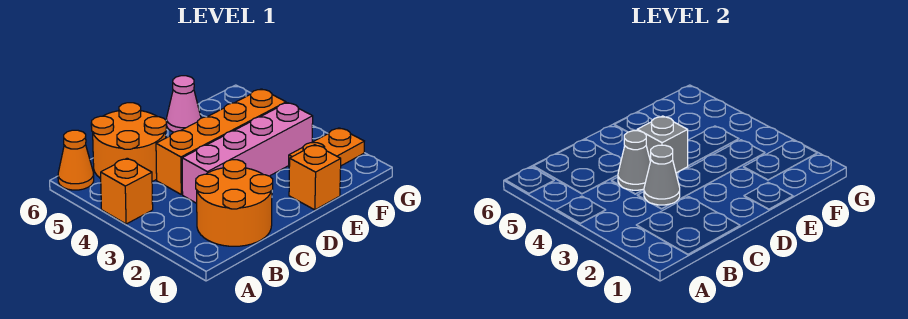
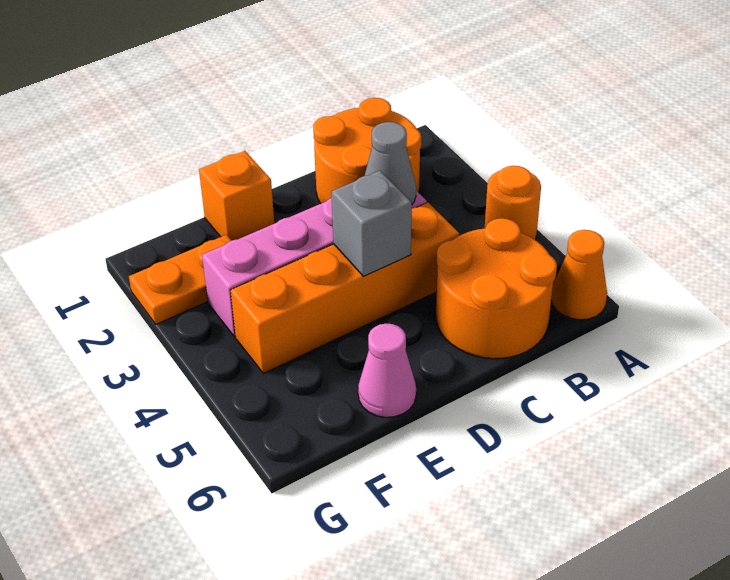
orange 1x1 brick [101,158,153,224] -> orange 1x1 round brick [485,166,541,240]
grey 1x1 cone [618,131,650,190] -> none

